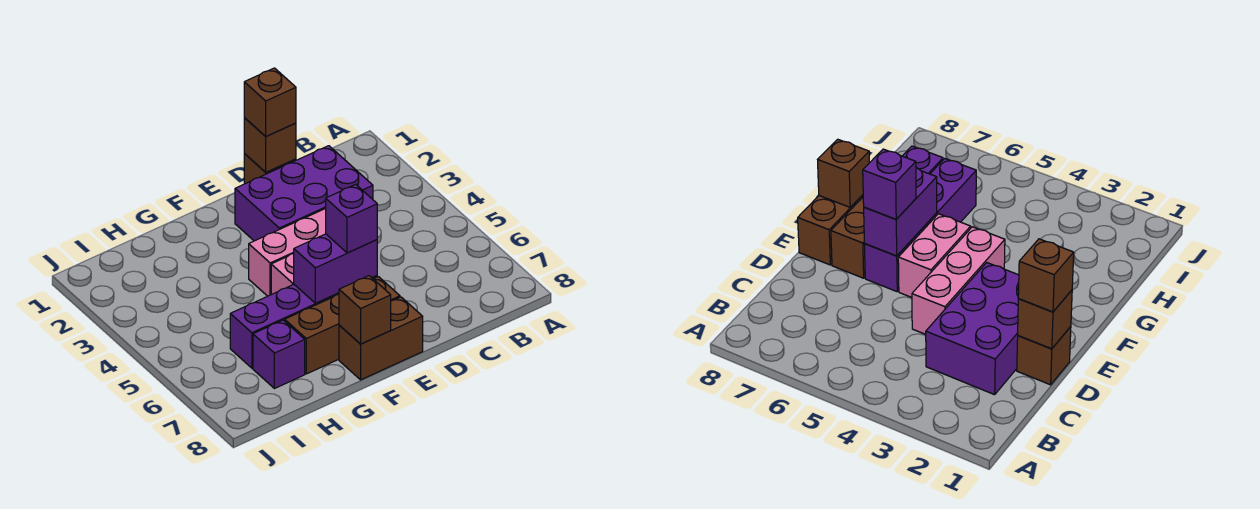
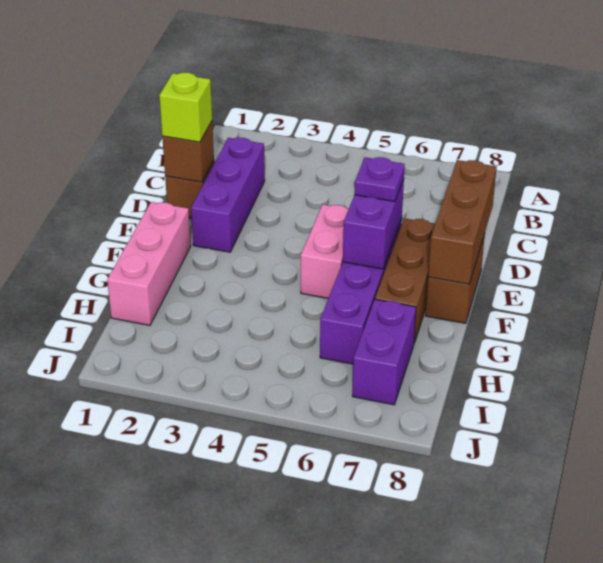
purple 2x3 brick [235,146,373,241] -> purple 1x3 brick [191,138,265,252]
brown 1x1 brick [244,68,296,136] -> lime 1x1 brick [159,73,212,142]
pink 1x3 brick [249,208,326,296] -> pink 1x3 brick moved to [107,202,191,325]
purple 1x1 brick [326,184,377,253] -> purple 1x1 plate [354,157,405,202]
brown 1x1 brick [339,276,391,344] -> brown 1x3 brick [428,160,497,284]
purple 1x1 brick [253,320,305,389] -> purple 1x2 brick [352,299,416,405]

